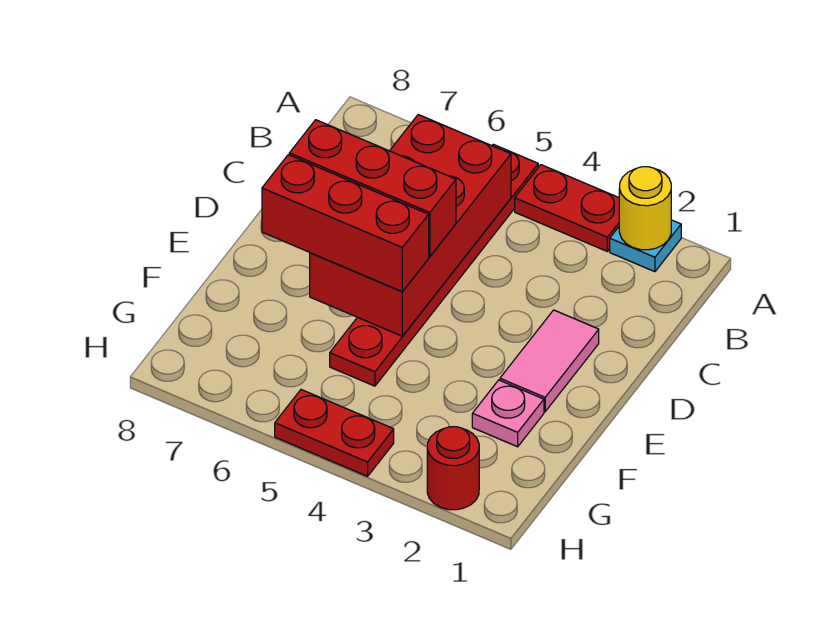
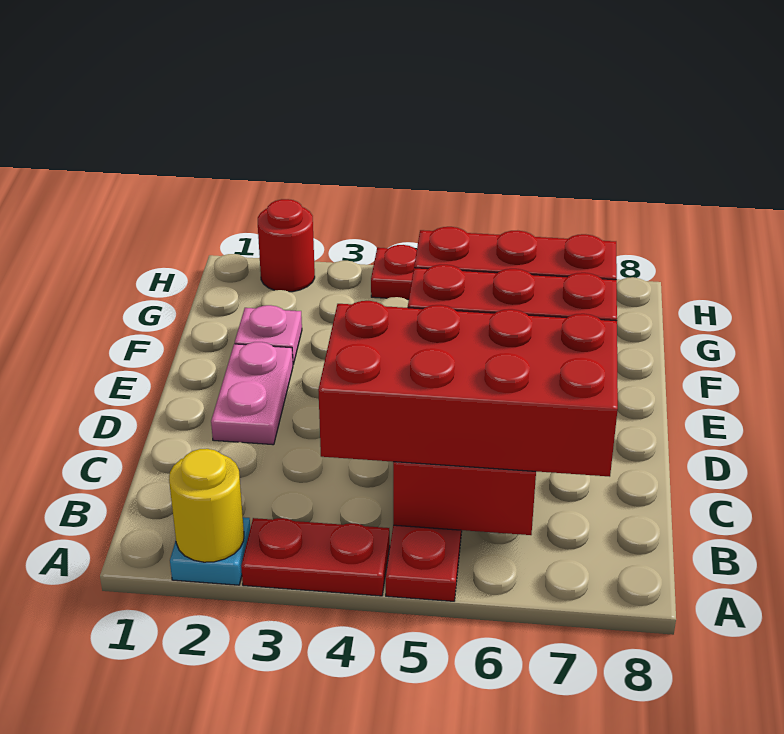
none -> red 2x4 brick [318,301,618,477]
pink 1x2 tile [500,310,599,412] -> pink 1x2 plate [211,342,293,445]

